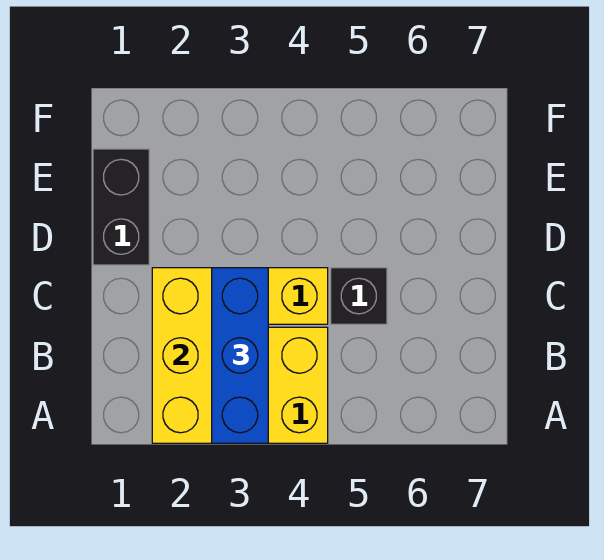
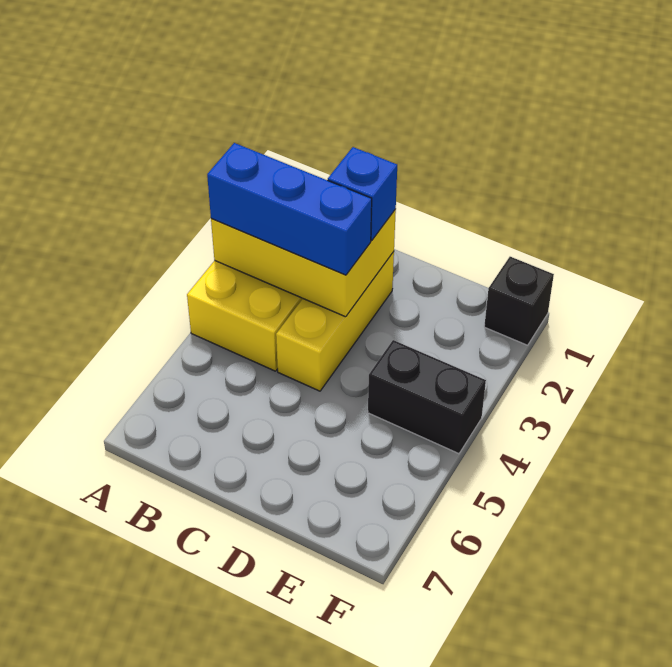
none -> blue 1x1 brick [328,147,397,240]
black 1x1 brick [331,268,387,324] -> black 1x1 brick moved to [484,257,554,345]
black 1x2 brick [93,149,149,265] -> black 1x2 brick moved to [368,340,486,454]

